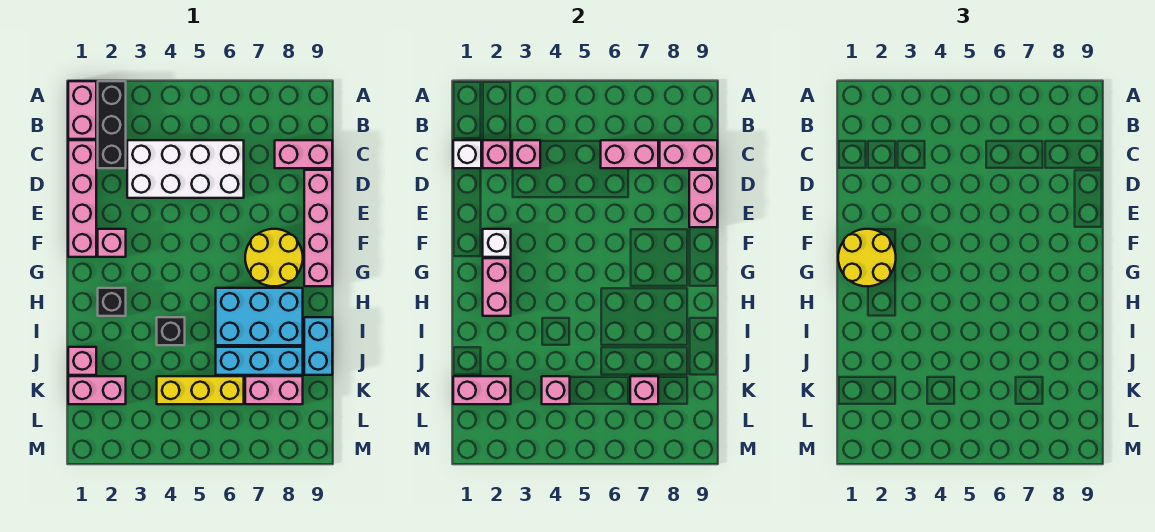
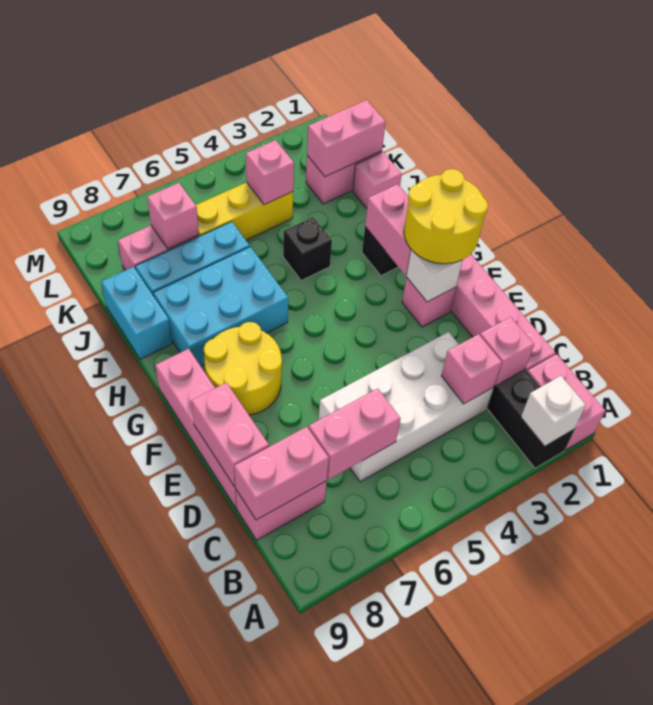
white 1x1 brick [453,140,481,168] -> white 1x1 brick moved to [521,376,586,446]

